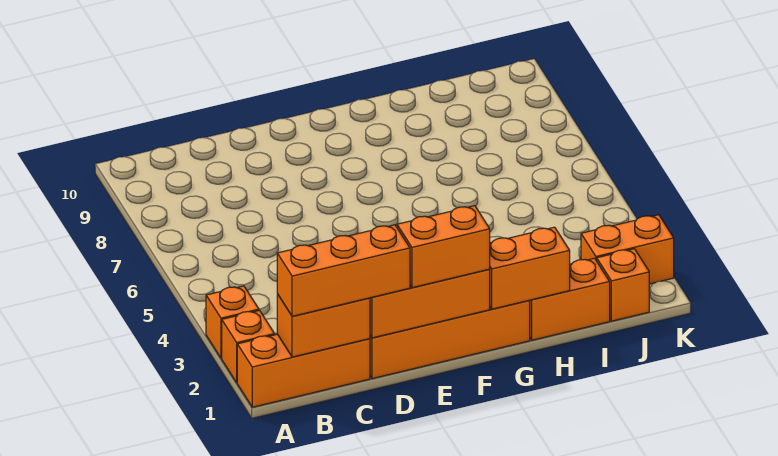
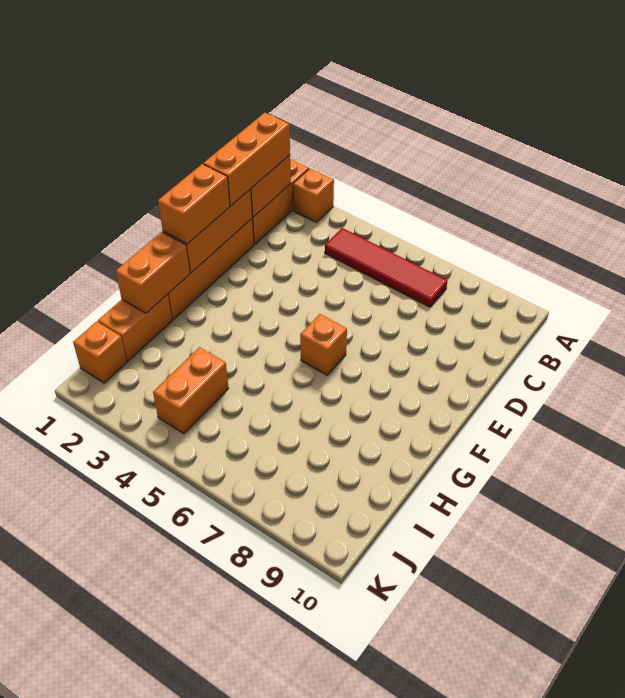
orange 1x1 brick [206,286,259,358] -> orange 1x1 brick moved to [300,314,347,375]
none -> red 1x4 tile [325,228,448,307]
orange 1x2 brick [581,215,674,284] -> orange 1x2 brick moved to [153,347,229,434]

